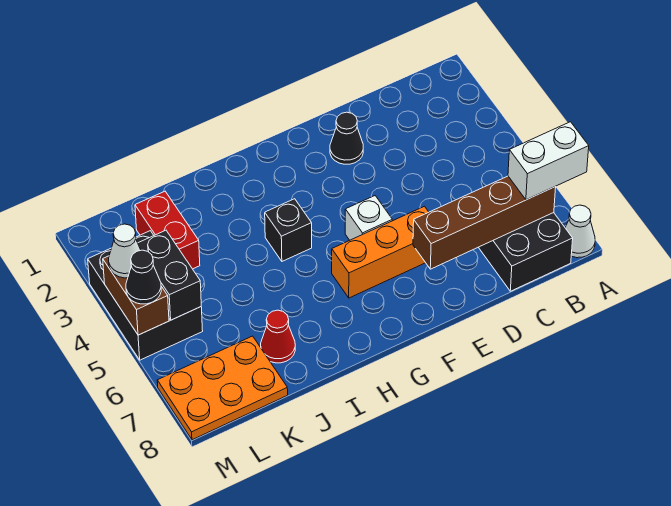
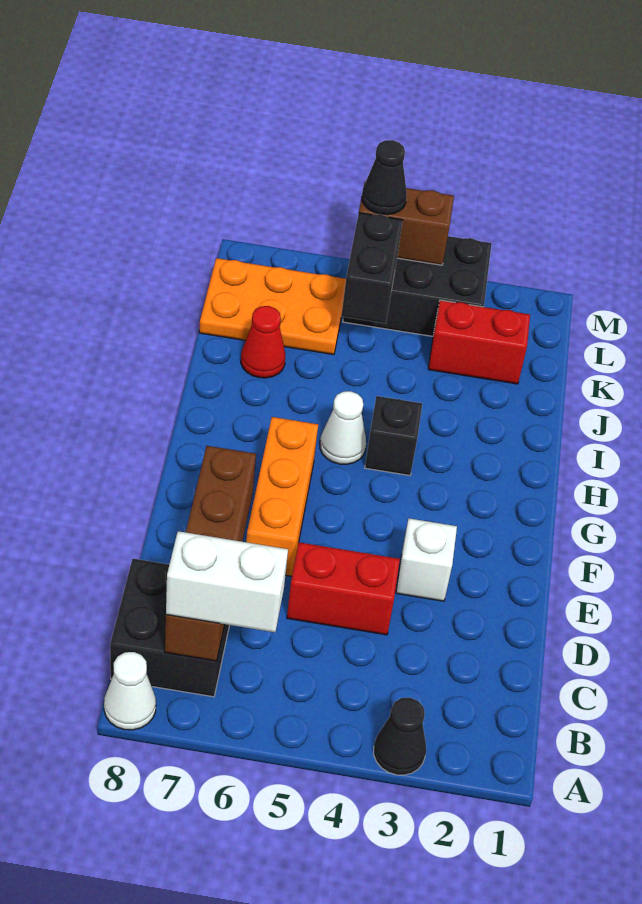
white 1x2 brick [508,122,589,200] -> white 1x2 brick turned to [166,531,288,632]
none -> red 1x2 brick [287,542,400,635]
black 1x1 cone [330,112,363,164] -> black 1x1 cone moved to [374,698,426,775]
white 1x1 brick [345,196,392,240] -> white 1x1 brick moved to [396,518,457,601]
orange 2x3 plate [157,336,288,440] -> orange 2x3 plate turned to [199,258,346,355]
black 1x2 brick [138,230,201,320] -> black 1x2 brick turned to [341,213,403,324]
white 1x1 cone [109,224,141,278] -> white 1x1 cone moved to [320,391,366,464]

